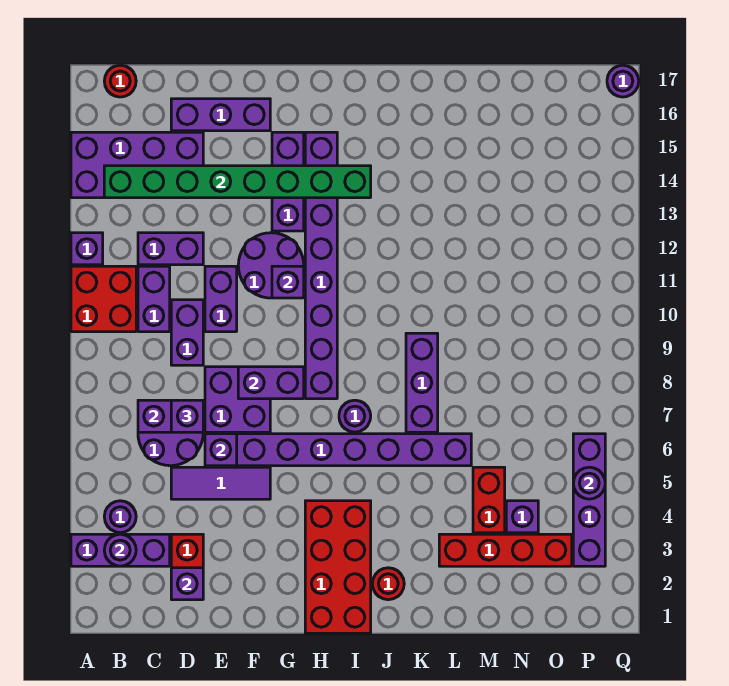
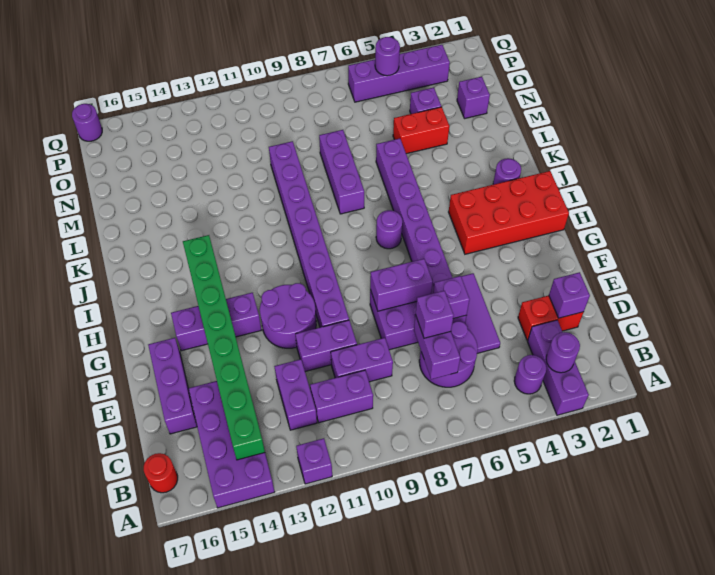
red 2x2 brick [71,266,136,332] -> none
purple 1x2 brick [238,367,304,399] -> purple 1x2 brick turned to [370,259,433,311]
purple 1x1 brick [272,266,304,298] -> purple 1x1 brick moved to [457,77,490,119]
purple 1x8 brick [305,132,337,399] -> purple 1x8 brick turned to [269,141,349,327]
red 1x1 round brick [372,568,404,600] -> purple 1x1 round brick [493,158,521,185]
purple 1x3 brick [406,333,438,432] -> purple 1x3 brick turned to [319,130,364,214]
red 1x4 brick [439,534,572,566] -> none

